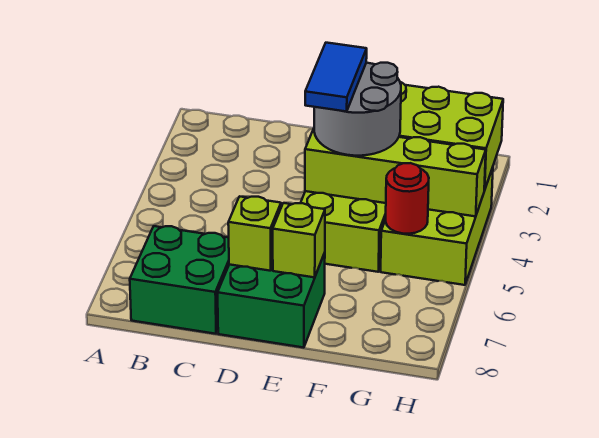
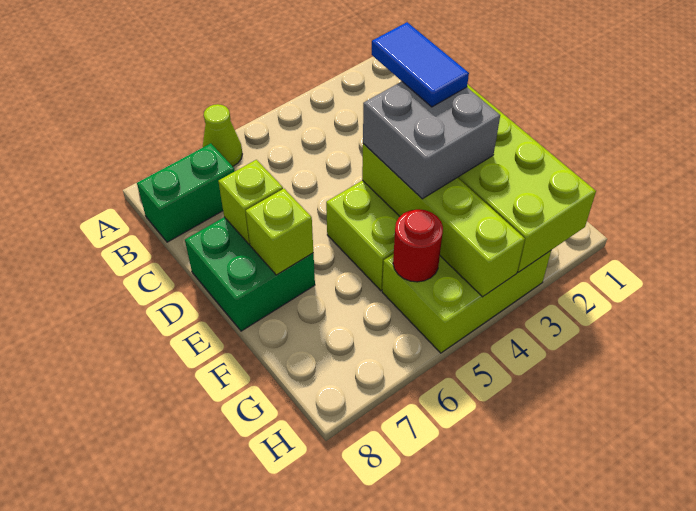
none -> lime 1x1 cone [203,104,242,166]
green 2x2 brick [130,226,229,334] -> green 1x2 brick [137,143,235,242]
grey 2x2 round brick [314,63,401,156] -> grey 2x2 brick [363,82,500,199]
blue 1x2 tile [305,43,367,111] -> blue 1x2 tile turned to [372,22,469,107]

